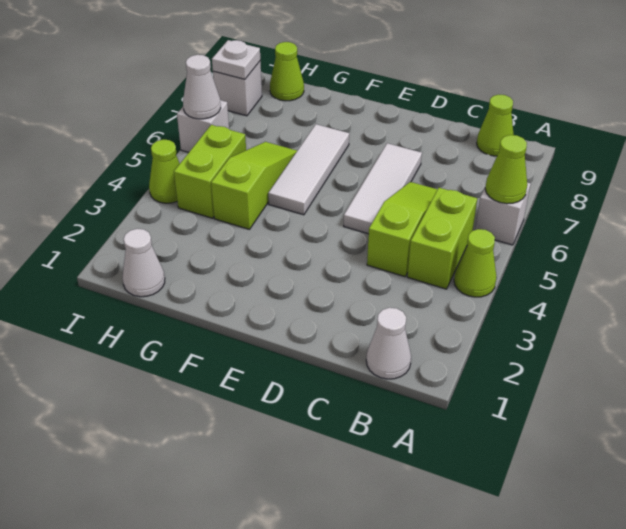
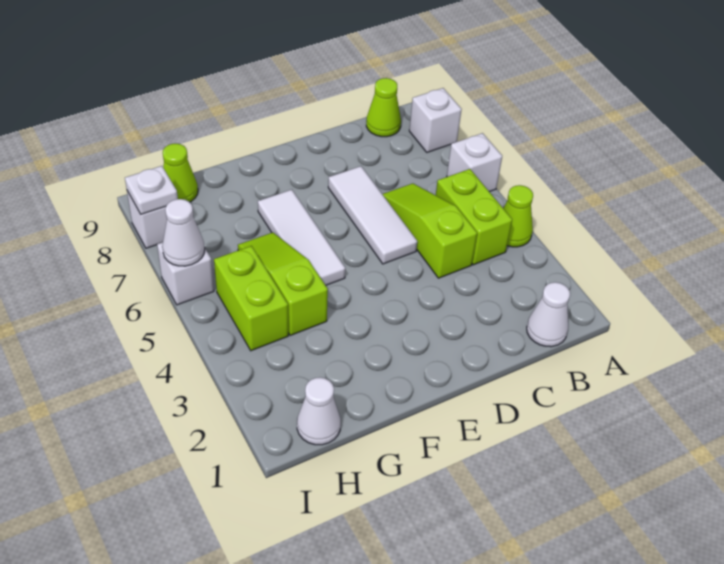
lime 1x1 cone [485,135,527,204] -> none
none -> white 1x1 brick [409,88,462,152]
lime 1x1 cone [149,140,180,203] -> none

